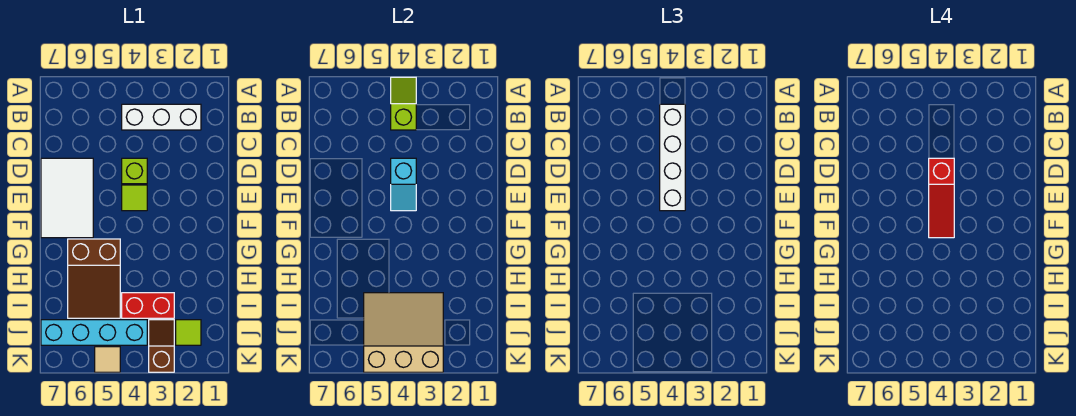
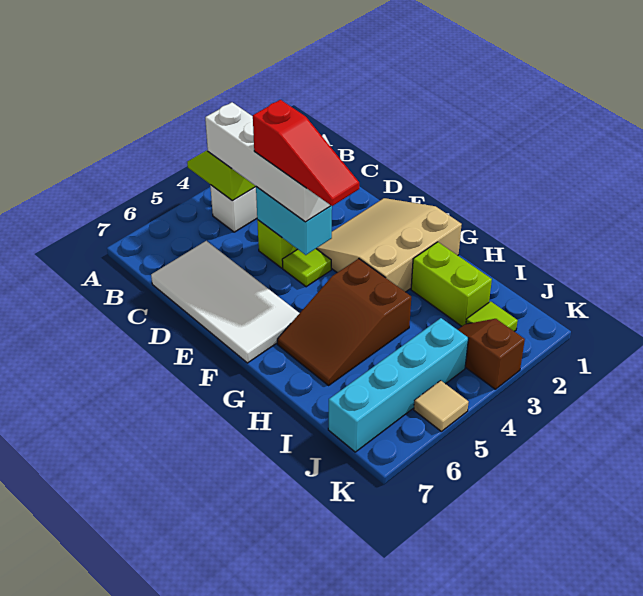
cyan 1x2 slope [391,158,416,211] -> cyan 1x2 brick [256,187,332,255]
white 2x3 tile [41,158,93,238] -> white 2x4 tile [151,241,299,363]
brown 2x3 slope [68,239,120,318] -> brown 2x3 slope turned to [277,259,411,385]
none -> lime 1x2 brick [411,242,492,326]
red 1x2 brick [122,293,174,318] -> none
tan 3x3 slope [364,293,443,372] -> tan 3x3 slope moved to [316,198,462,292]

